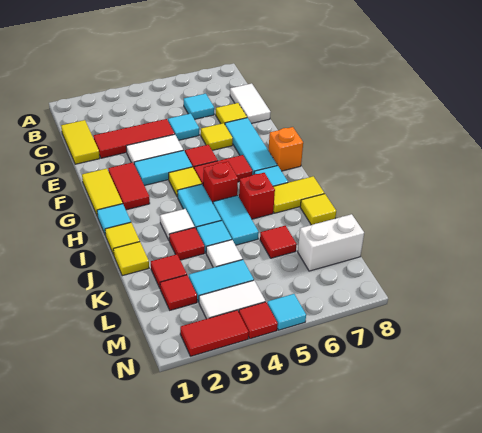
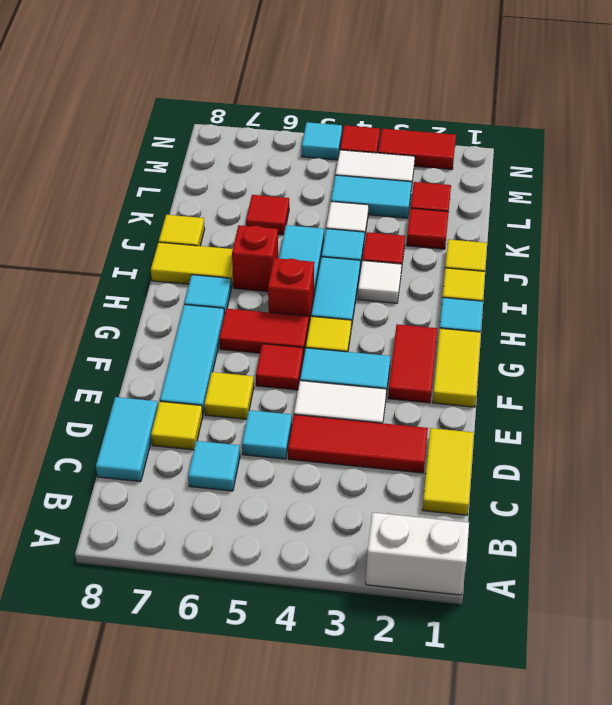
white 1x2 tile [230,83,271,124] -> cyan 1x2 tile [96,397,158,482]
orange 1x1 brick [268,127,303,171] -> none
white 1x2 brick [298,214,364,271] -> white 1x2 brick moved to [366,512,469,595]

